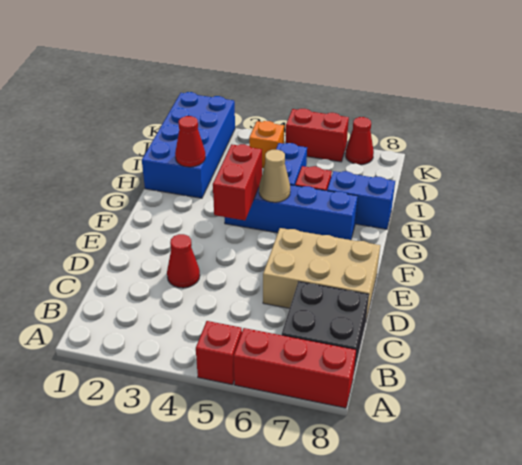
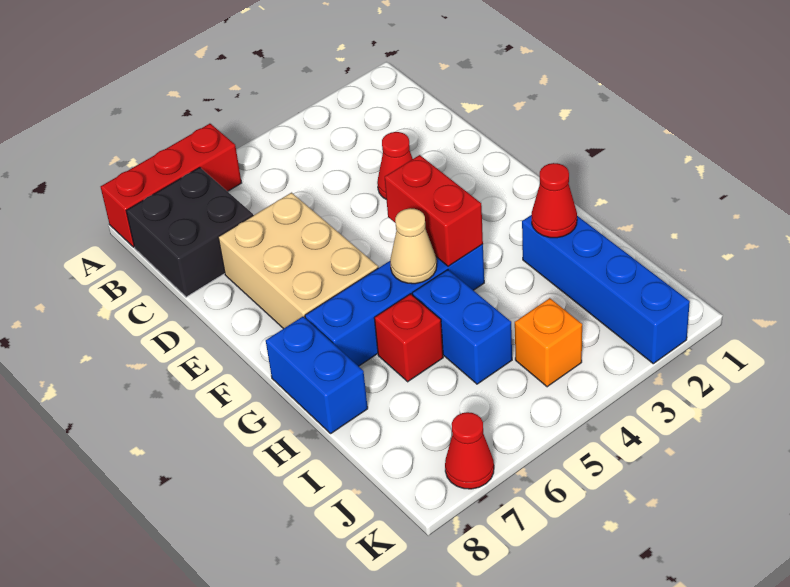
red 1x1 brick [196,321,242,385] -> none
tan 2x3 brick [263,228,380,320] -> tan 2x3 brick turned to [218,193,378,329]
blue 2x4 brick [142,92,235,198] -> blue 1x4 brick [522,215,690,364]
blue 1x2 brick [327,171,395,229] -> blue 1x2 brick turned to [266,317,368,433]
red 1x2 brick [286,109,349,162] -> none

